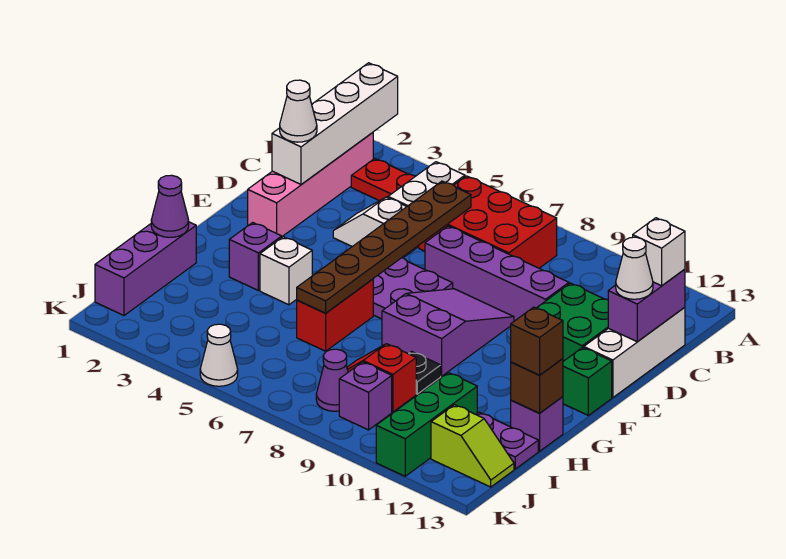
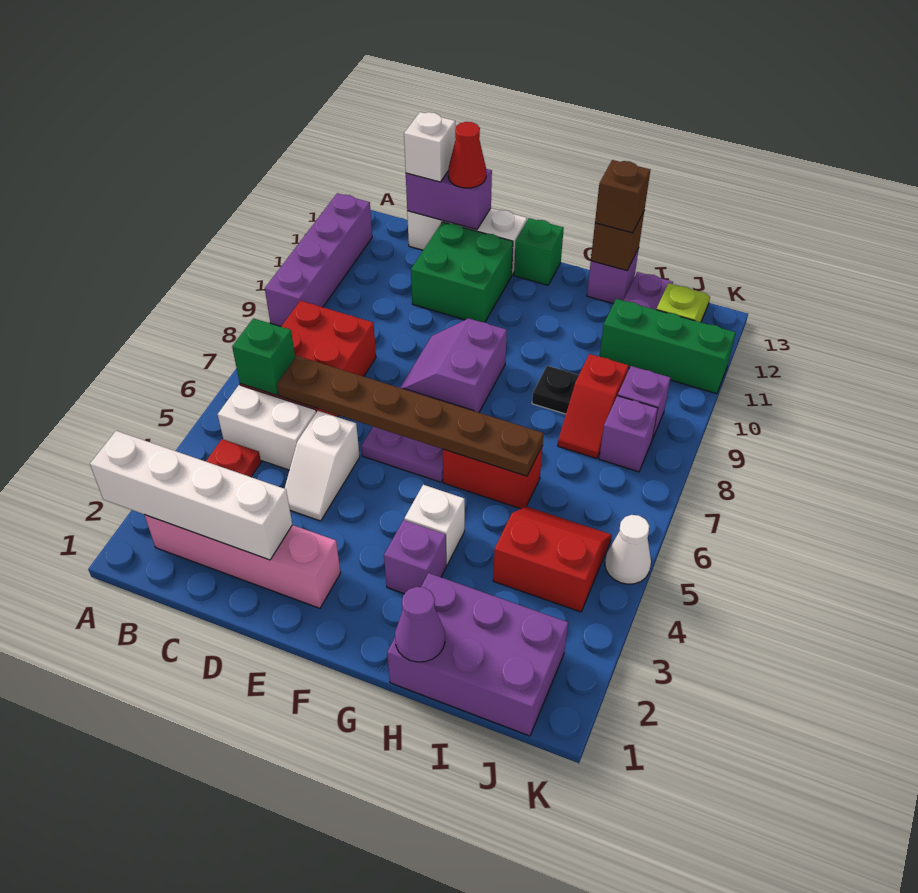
none -> green 1x1 brick [232,318,295,395]
white 1x1 cone [280,80,317,142] -> none
purple 1x4 brick [425,226,569,321] -> purple 1x4 brick moved to [265,193,372,326]
white 1x1 cone [616,237,653,299] -> red 1x1 cone [448,122,486,188]
purple 2x3 slope [382,289,514,376] -> purple 2x2 slope [400,319,507,413]
purple 1x3 brick [95,222,196,315] -> purple 2x3 brick [387,573,568,736]
none -> red 2x2 slope [493,506,612,612]
purple 1x1 cone [316,349,348,411] -> purple 1x1 brick [599,396,658,472]

